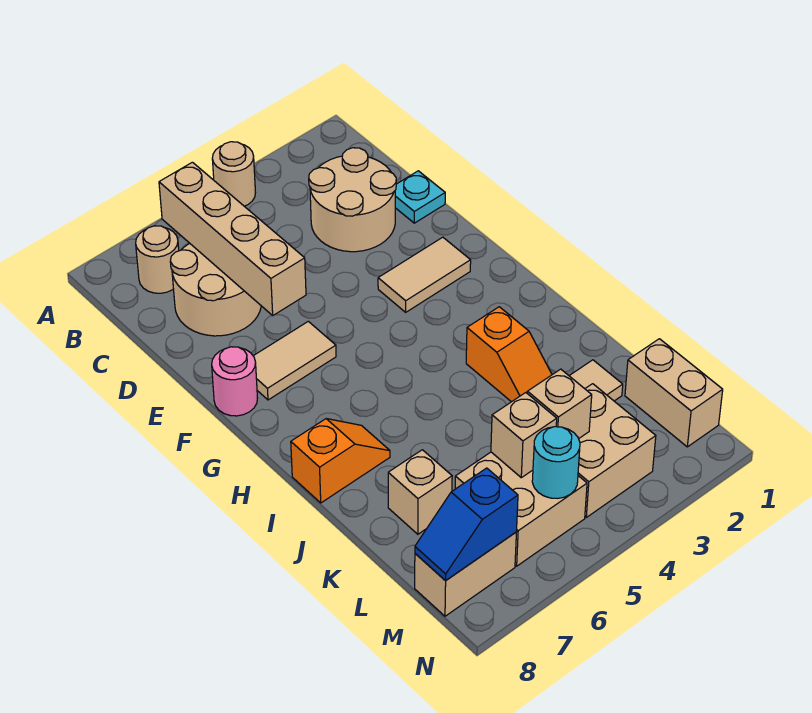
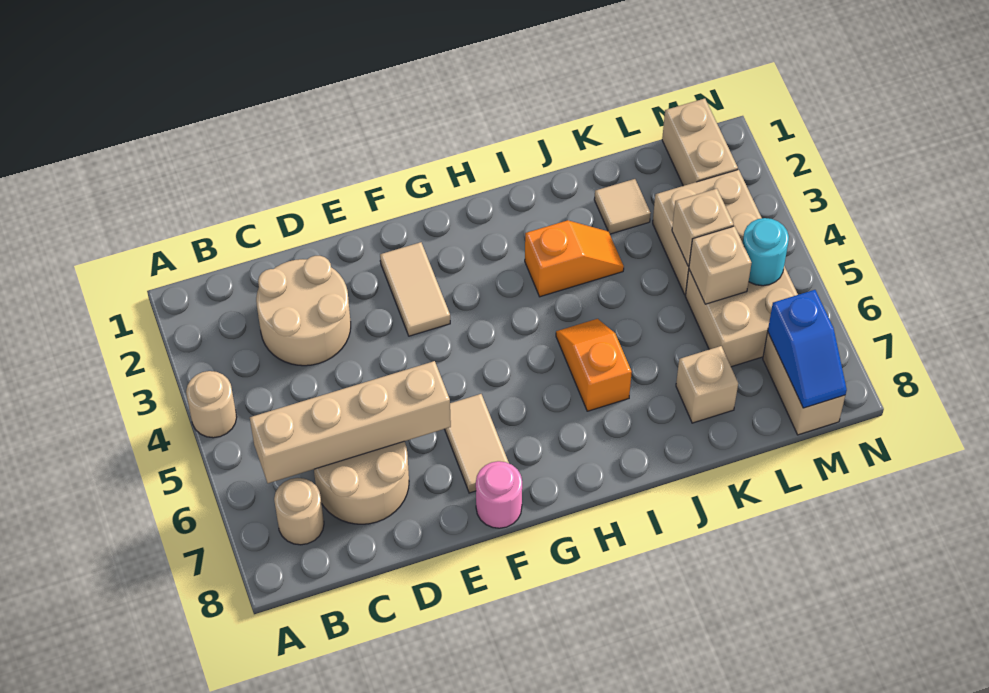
cyan 1x1 plate [395,171,445,223] -> none
orange 1x2 slope [291,419,390,503] -> orange 1x2 slope moved to [556,319,632,411]
tan 1x2 brick [625,339,723,447] -> tan 1x2 brick turned to [662,99,738,186]

